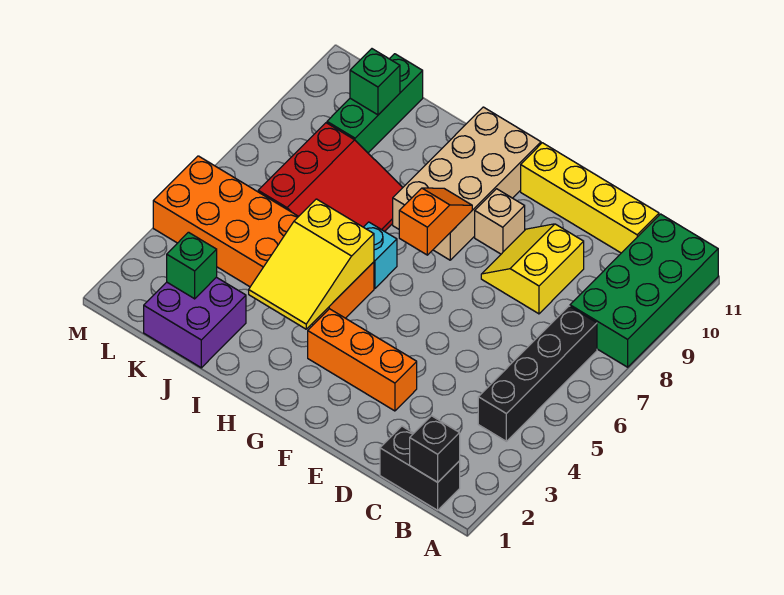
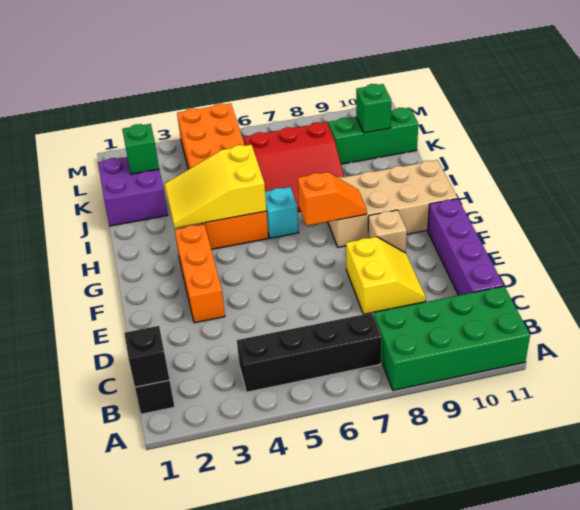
yellow 1x4 brick [521,143,659,253] -> purple 1x4 brick [428,199,504,295]
yellow 2x2 slope [481,224,584,314] -> yellow 2x2 slope turned to [346,237,426,314]

